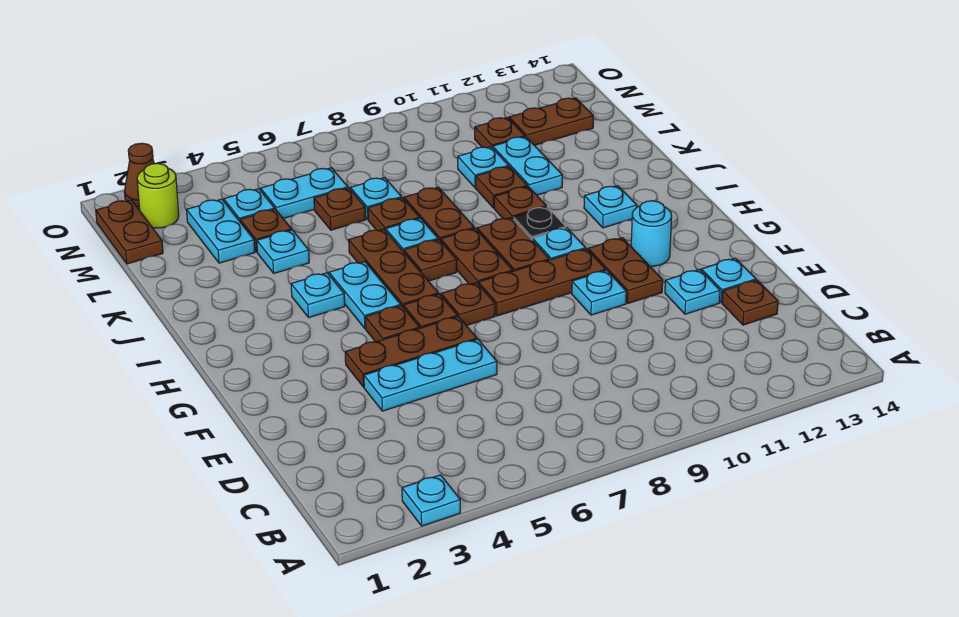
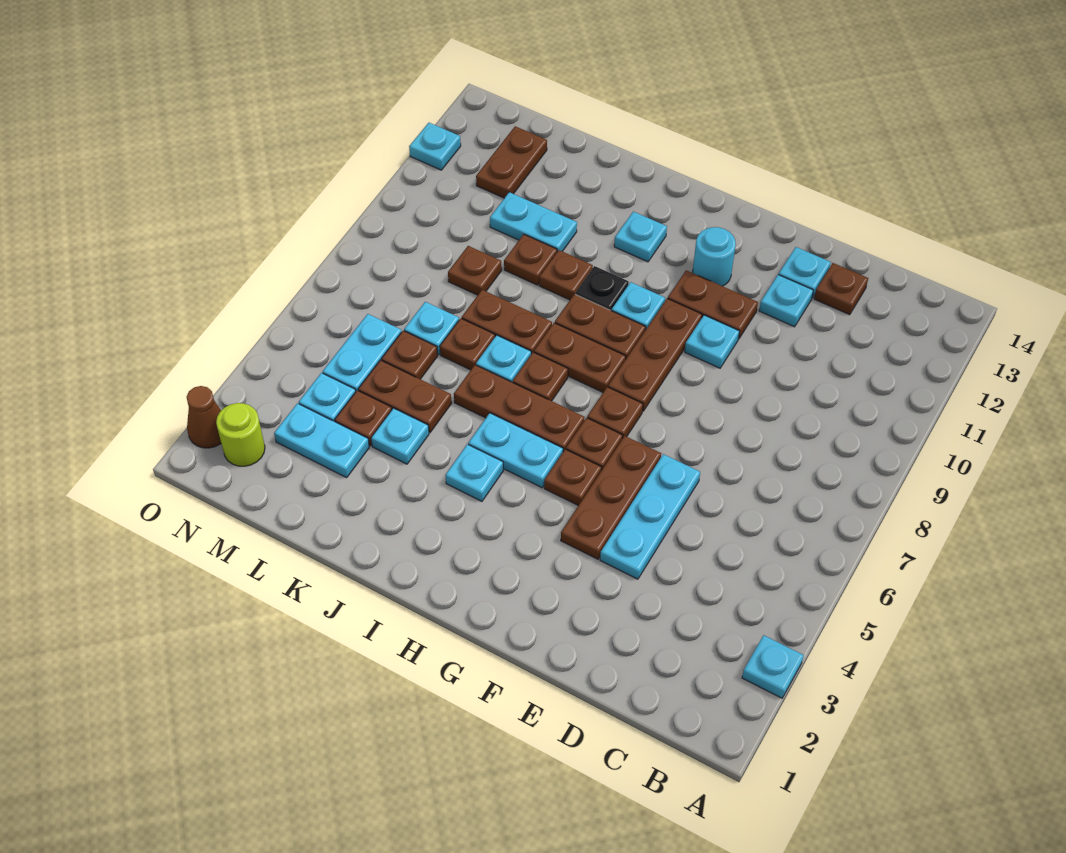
cyan 1x1 plate [458,147,509,188] -> cyan 1x1 plate moved to [409,123,461,170]
brown 1x2 plate [96,200,163,264] -> brown 1x2 plate moved to [358,360,452,433]
brown 1x1 plate [475,117,525,148] -> brown 1x1 plate moved to [448,246,502,295]

